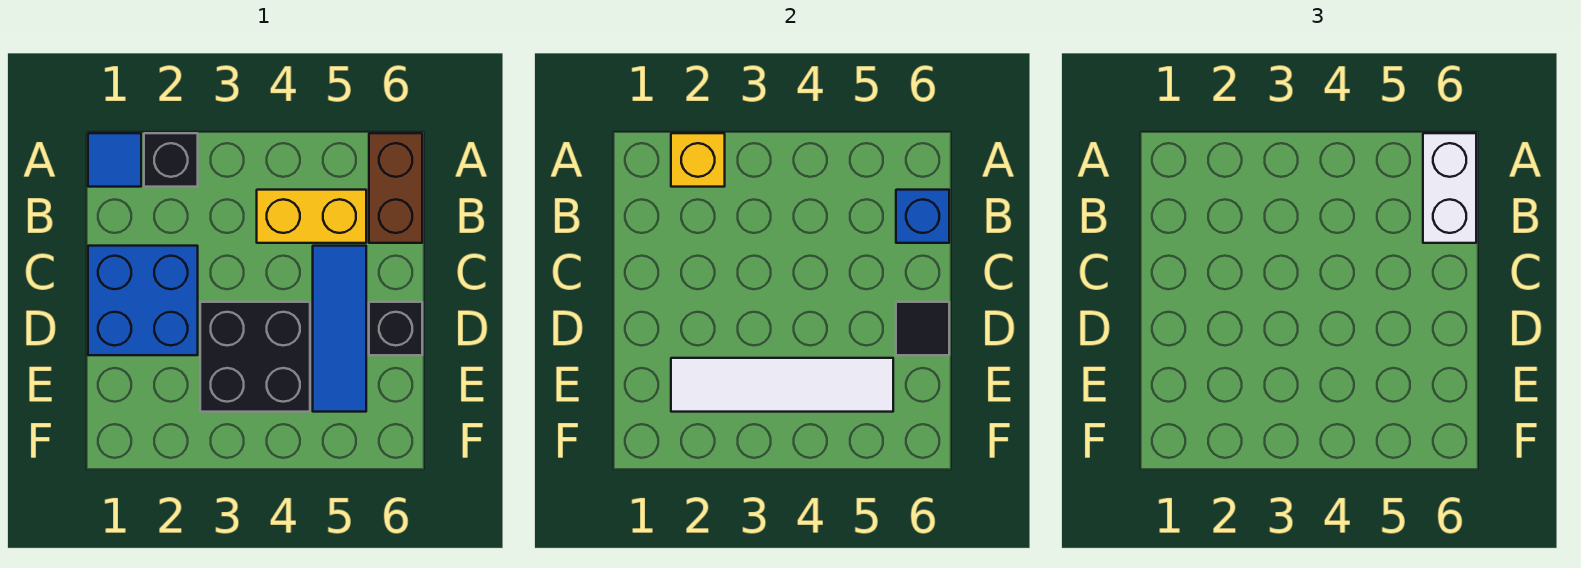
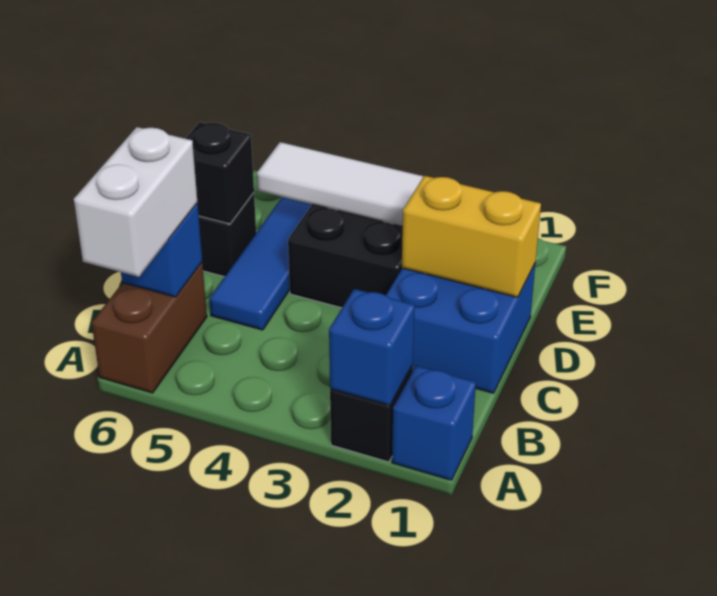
blue 1x1 tile [88,133,141,187] -> blue 1x1 brick [392,366,476,480]
yellow 1x1 brick [671,133,725,187] -> blue 1x1 brick [329,289,415,405]
yellow 1x2 brick [257,190,366,243] -> yellow 1x2 brick moved to [402,176,541,297]
black 1x1 tile [896,302,949,355] -> black 1x1 brick [186,122,254,224]

